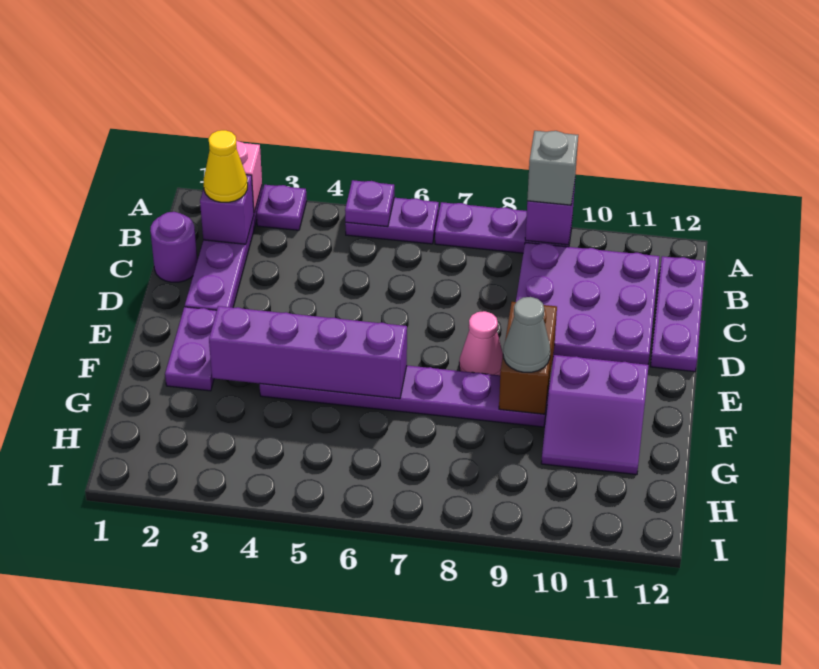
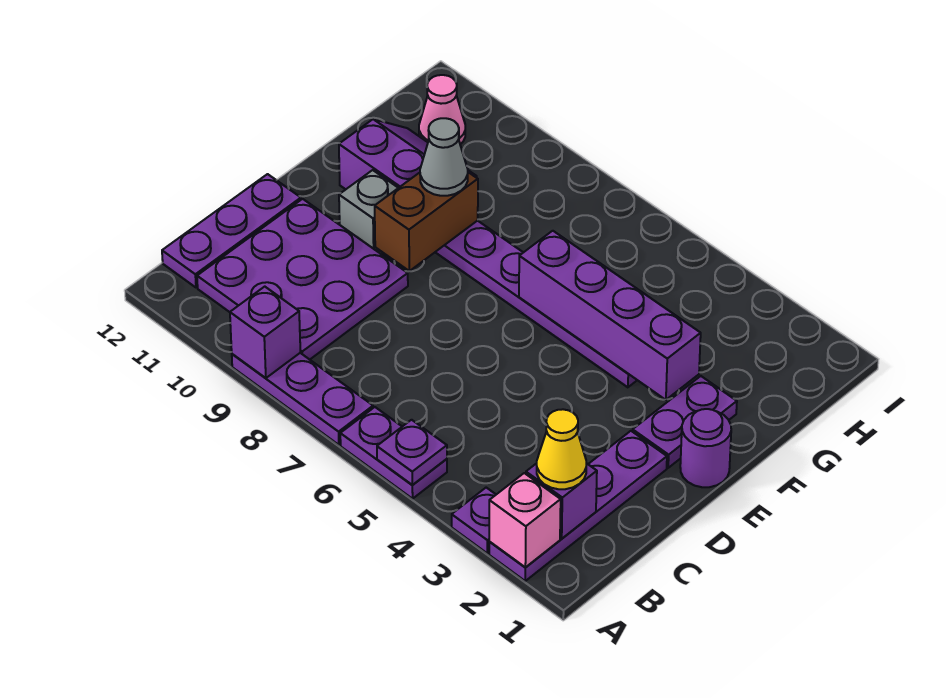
grey 1x1 brick [527,131,578,205] -> grey 1x1 brick moved to [339,170,398,254]
purple 1x1 round brick [150,212,197,282] -> purple 1x1 round brick moved to [680,409,731,487]
pink 1x1 cone [459,311,503,375] -> pink 1x1 cone moved to [419,75,465,144]

